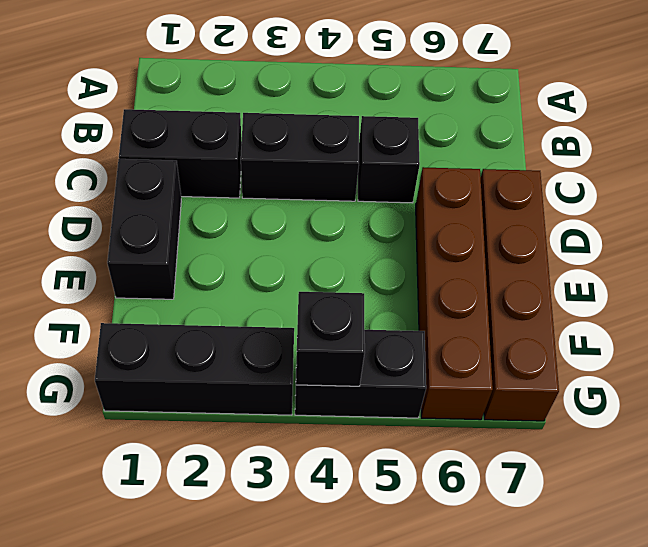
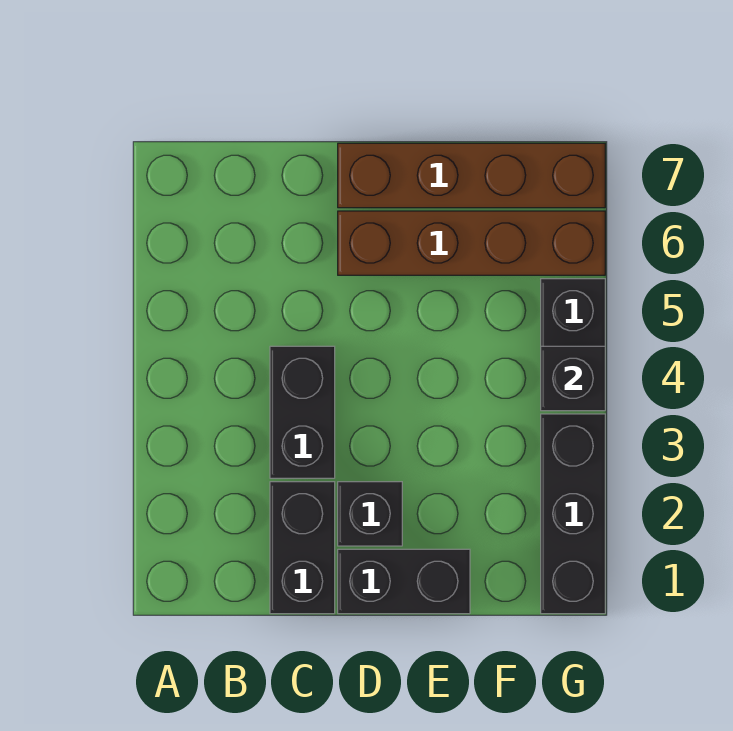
black 1x1 brick [358,116,420,203] -> black 1x1 brick moved to [338,482,402,546]

